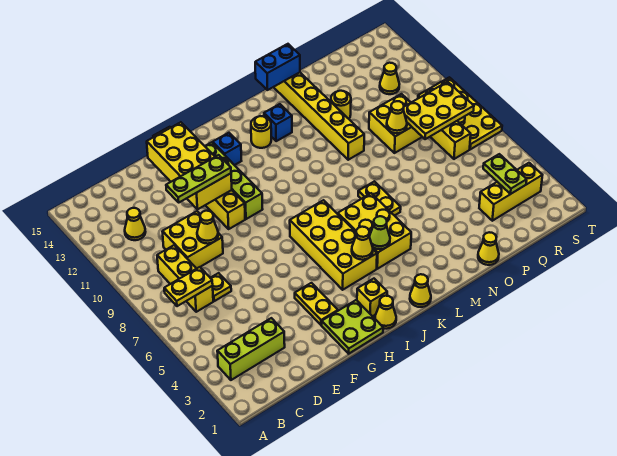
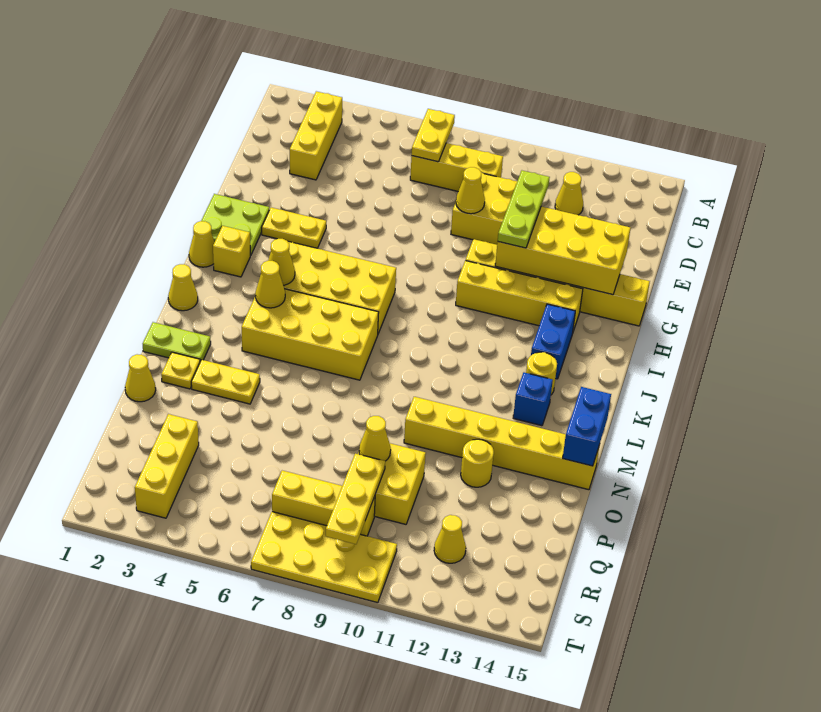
lime 1x3 brick [217,318,285,380] -> yellow 1x3 brick [290,91,342,180]
yellow 1x1 plate [211,273,231,301] -> yellow 1x1 plate moved to [161,352,200,389]
lime 1x4 brick [205,142,263,219] -> yellow 1x4 brick [456,261,583,331]
blue 1x1 brick [213,133,241,165] -> blue 1x2 brick [531,304,575,379]
yellow 2x3 brick [338,193,411,269] -> yellow 2x4 brick [242,289,379,380]
lime 1x1 cone [369,216,390,249] -> yellow 1x1 cone [255,261,285,308]
yellow 1x2 plate [358,181,401,216] -> yellow 1x2 plate moved to [191,360,260,404]
yellow 2x3 plate [404,82,474,139] -> yellow 1x3 plate [326,454,385,544]
lime 1x2 plate [483,154,527,194] -> lime 1x2 plate moved to [143,322,211,361]

